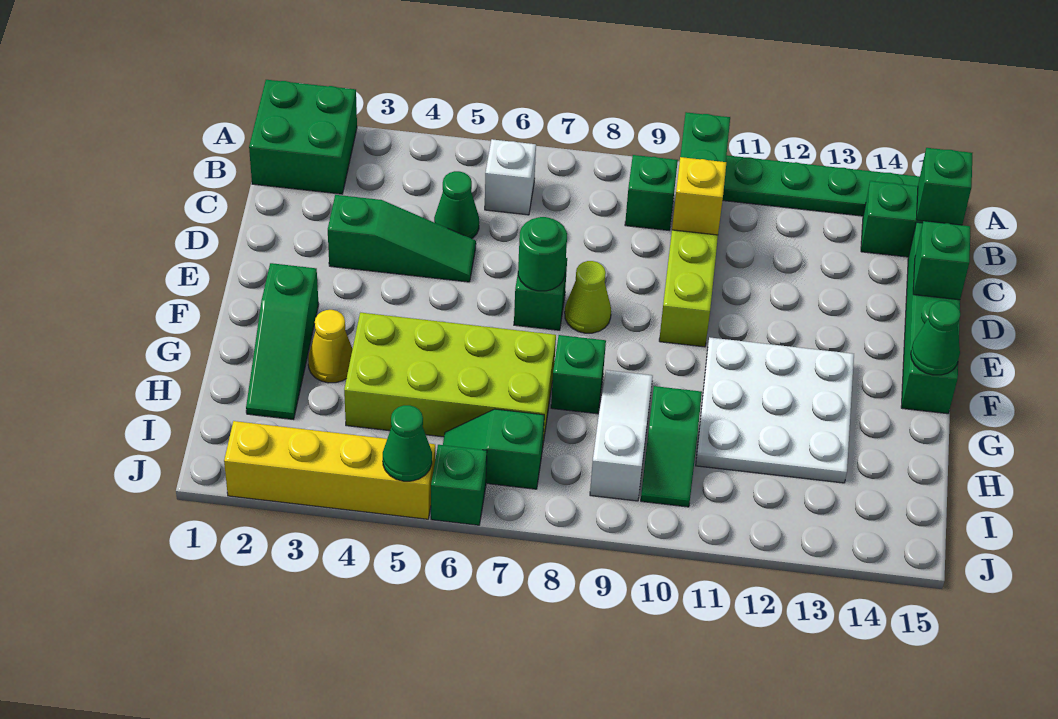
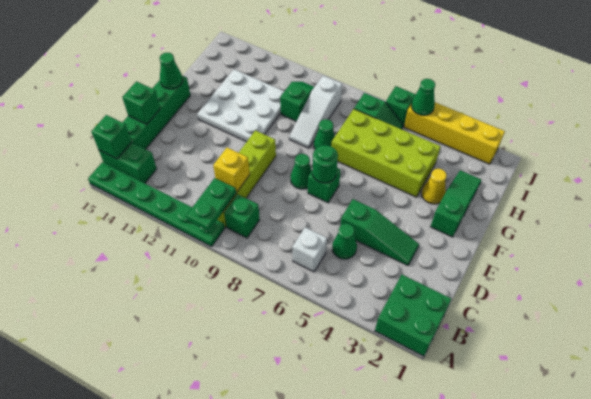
green 1x3 slope [328,195,476,282] -> green 1x3 slope turned to [341,199,419,266]
lime 1x1 cone [565,261,611,333] -> green 1x1 cone [291,154,312,189]
green 1x1 brick [551,335,606,414] -> green 1x1 cone [314,119,335,149]

